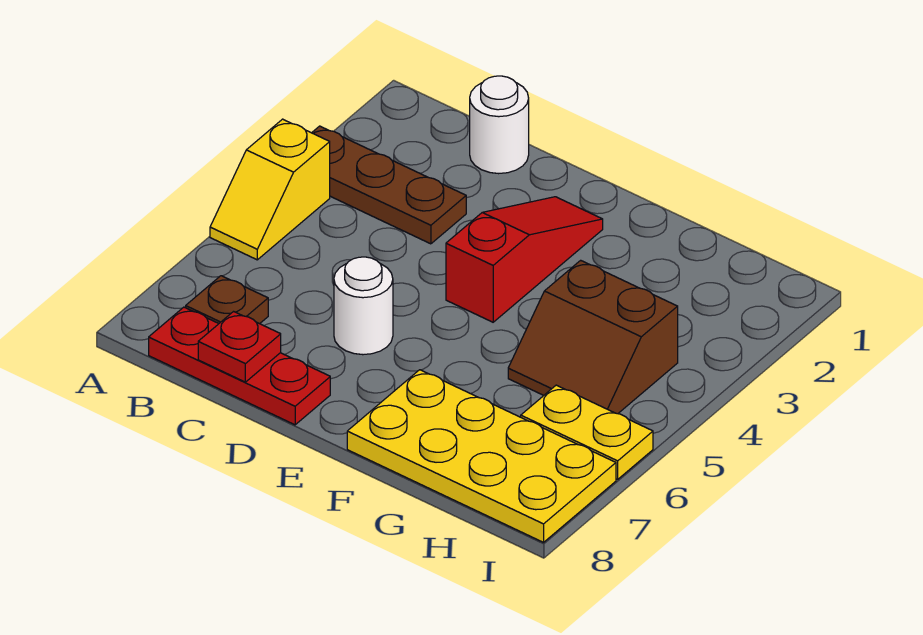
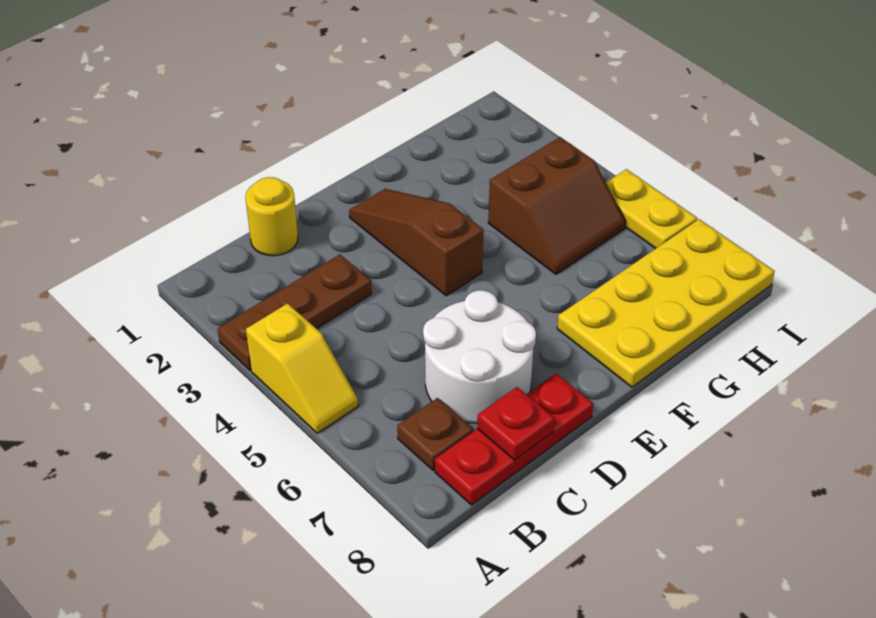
white 1x1 round brick [470,76,529,174] -> yellow 1x1 round brick [245,177,298,256]
white 1x1 round brick [334,257,393,355] -> white 2x2 round brick [423,290,536,423]
red 1x3 slope [446,197,603,322] -> brown 1x3 slope [349,189,484,296]
yellow 1x2 plate [521,385,653,479] -> yellow 1x2 plate turned to [606,169,697,249]

